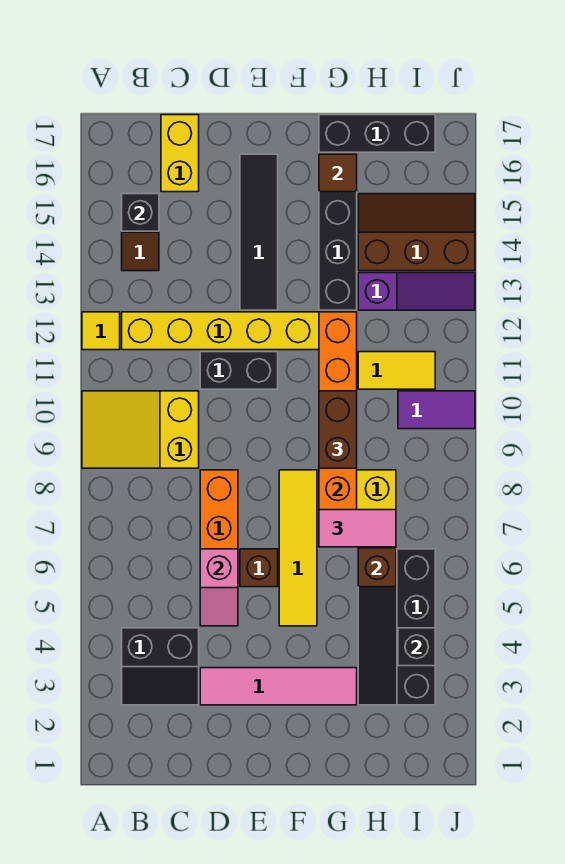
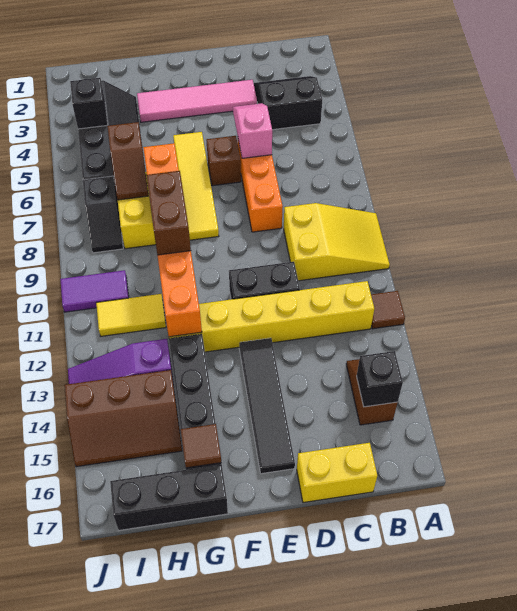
yellow 1x1 tile [82,312,120,350] -> brown 1x1 tile [371,291,405,329]
yellow 1x2 brick [161,115,199,192] -> yellow 1x2 brick turned to [297,443,377,503]
pink 1x2 tile [319,510,396,547] -> none
none -> black 1x2 slope [83,176,123,253]

